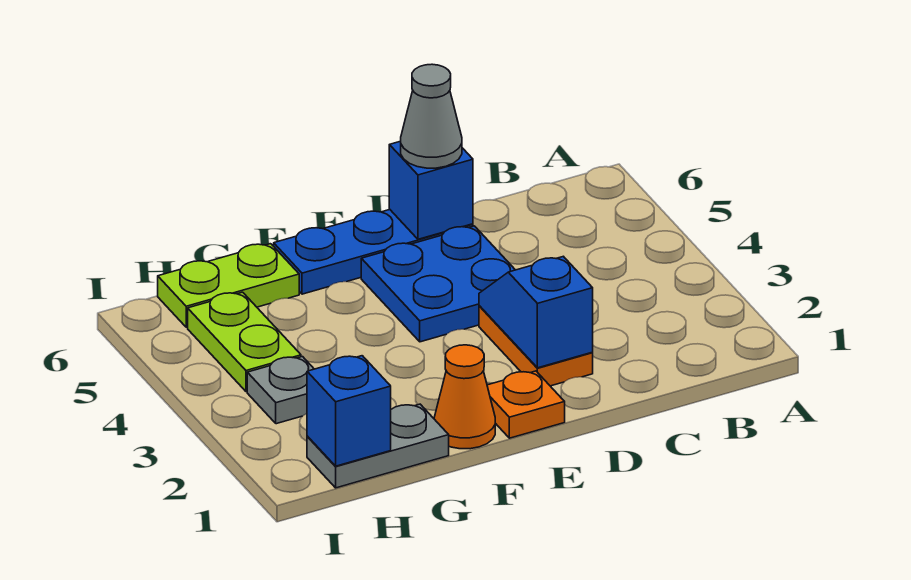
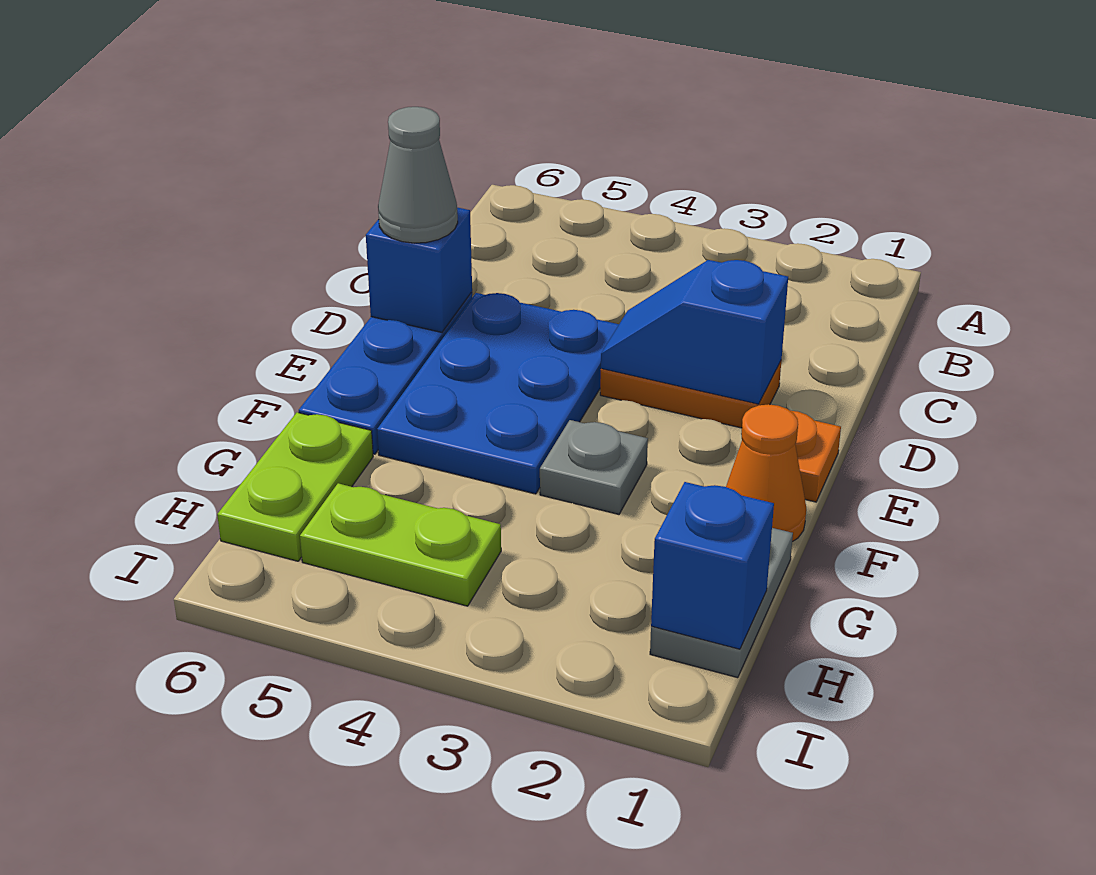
blue 2x2 plate [361,226,515,342] -> blue 2x3 plate [377,293,619,494]
grey 1x1 plate [247,357,314,424] -> grey 1x1 plate moved to [540,420,648,514]

